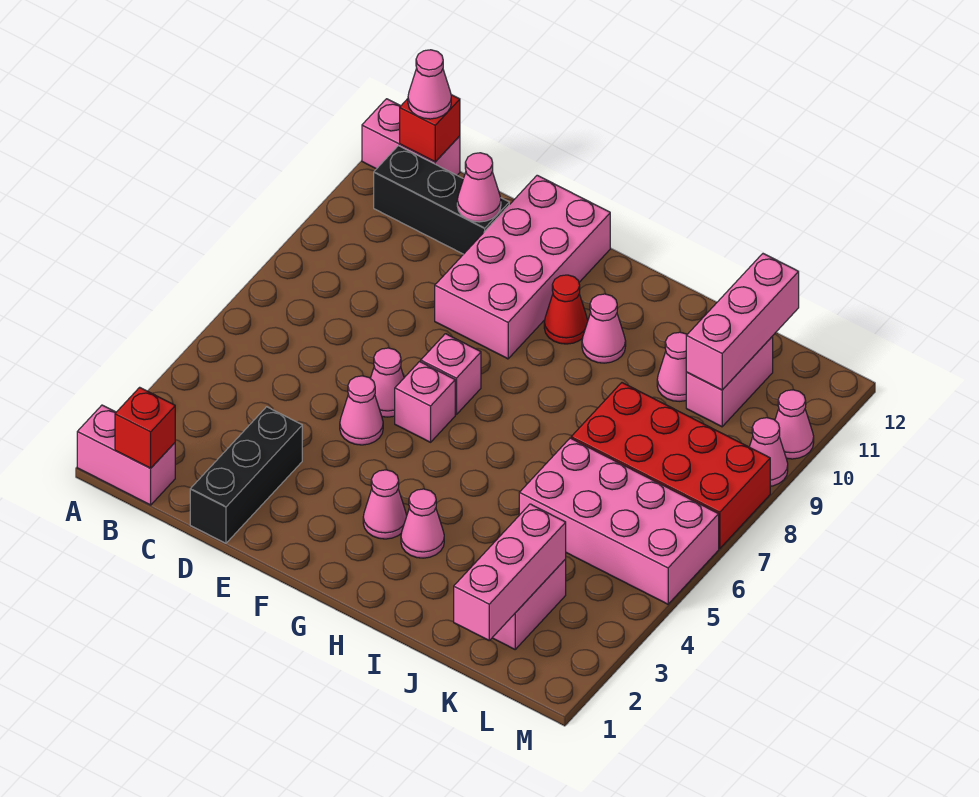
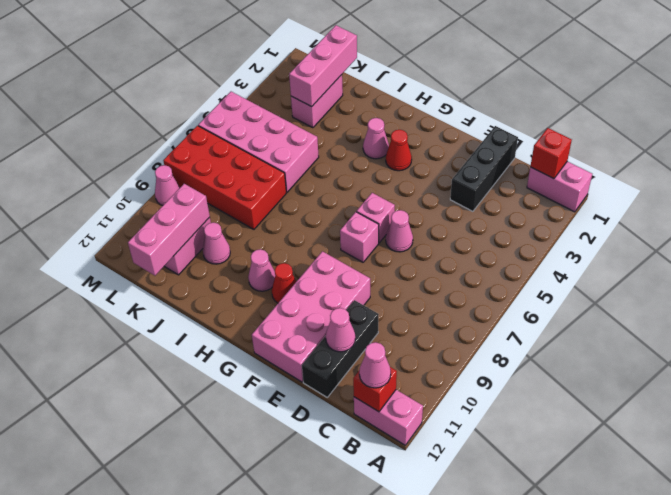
black 1x3 brick [374,146,509,254] -> black 1x3 brick turned to [302,300,379,397]
pink 1x1 cone [340,376,383,445] -> none
pink 1x1 cone [363,470,407,539] -> red 1x1 cone [386,130,412,171]
pink 1x1 cone [775,390,814,459] -> none

